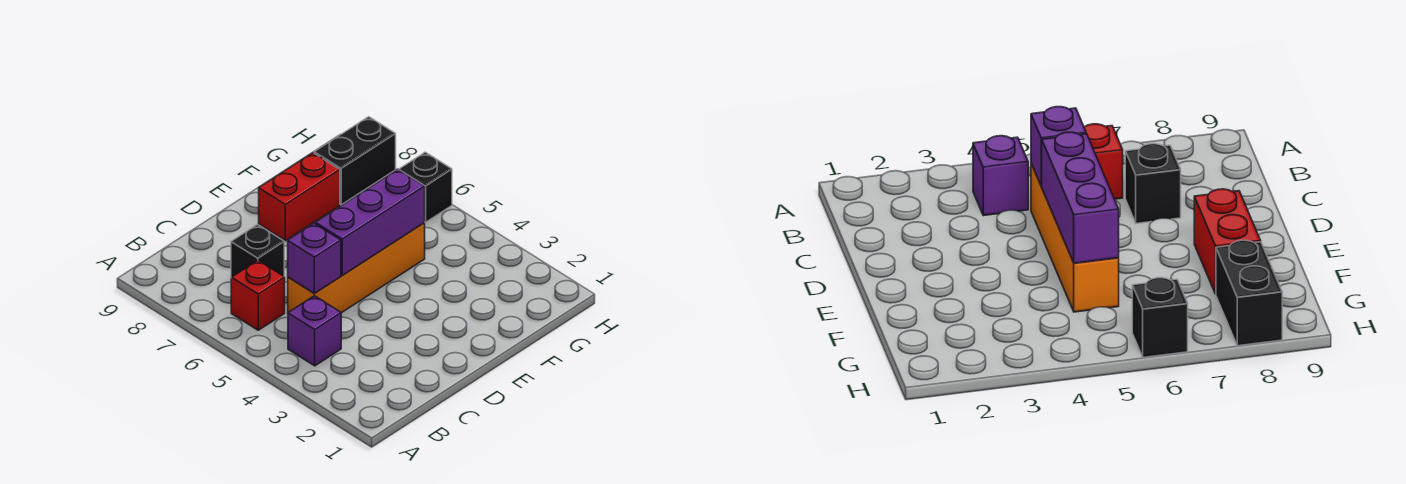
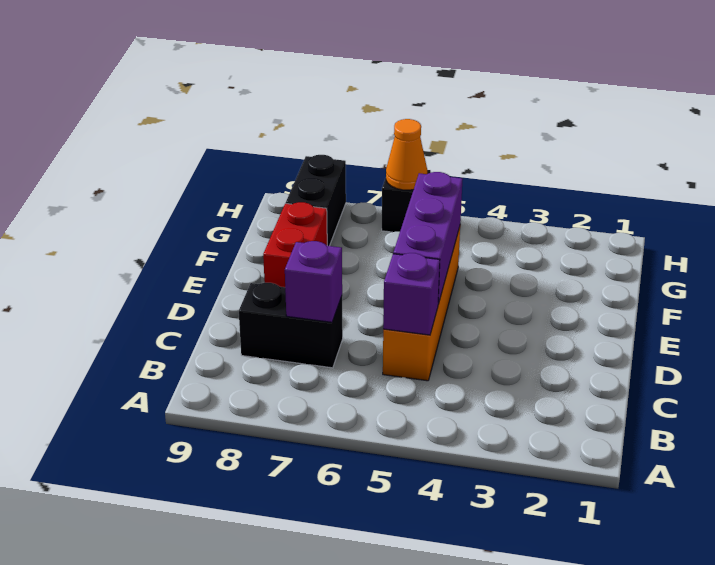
purple 1x1 brick [288,296,341,366] -> purple 1x1 brick moved to [285,241,342,322]
red 1x1 brick [231,260,285,330] -> none
black 1x1 brick [231,225,284,278] -> black 1x2 brick [239,283,343,368]
none -> orange 1x1 cone [386,119,427,190]

